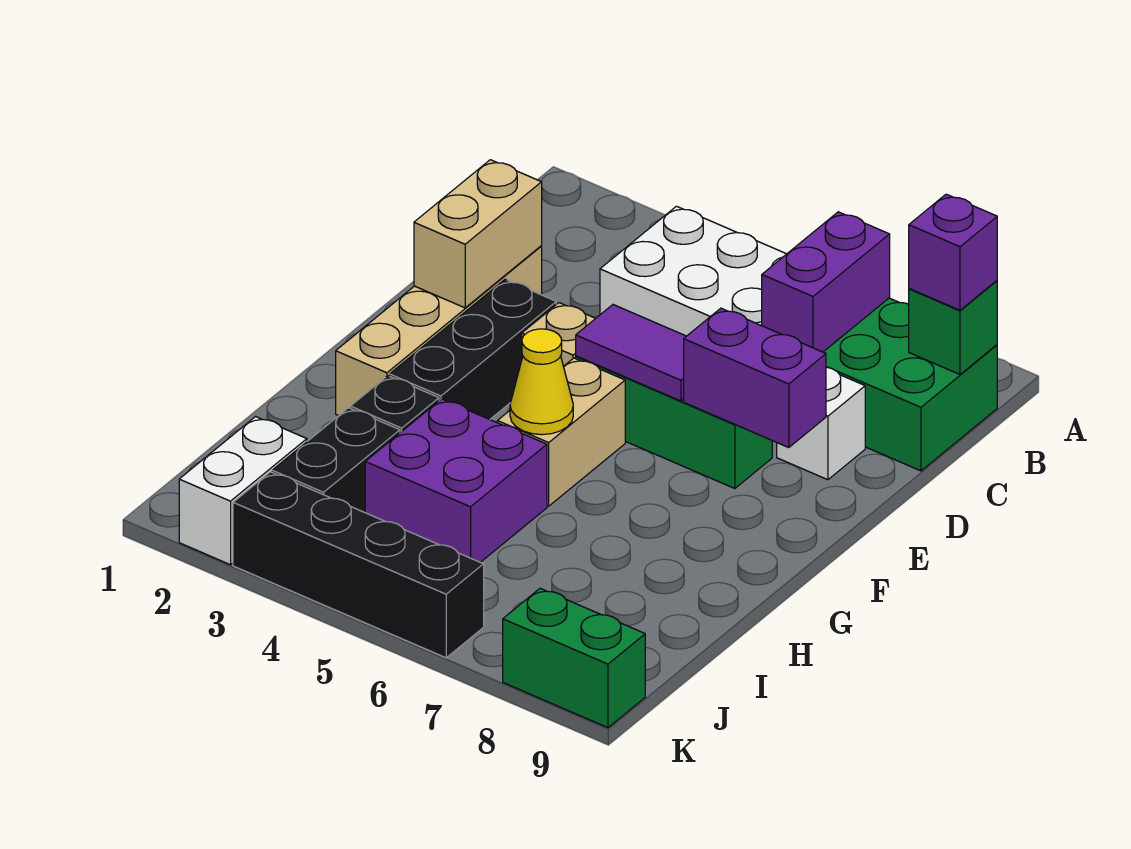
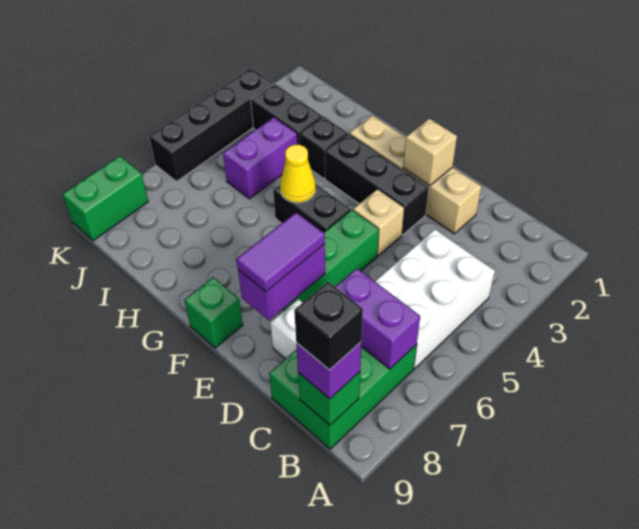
none -> black 1x1 brick [294,282,363,370]
tan 1x2 brick [414,160,542,308] -> tan 1x1 brick [403,118,457,186]
purple 1x2 tile [576,305,686,401] -> purple 1x2 tile moved to [237,213,325,291]
tan 1x2 brick [497,358,625,506] -> black 1x2 brick [273,184,351,233]
none -> green 1x1 brick [184,277,243,348]
purple 2x2 brick [365,399,547,562] -> purple 1x2 brick [223,117,297,199]
white 1x2 brick [179,417,307,565] -> none

